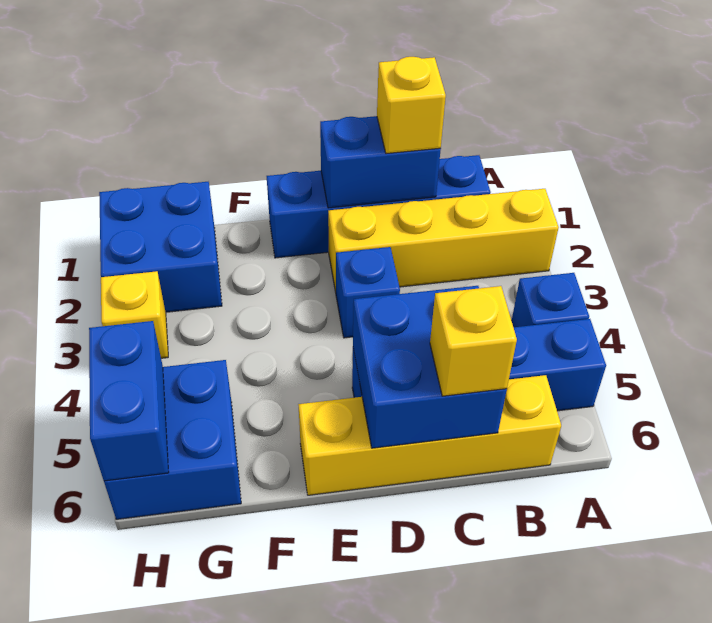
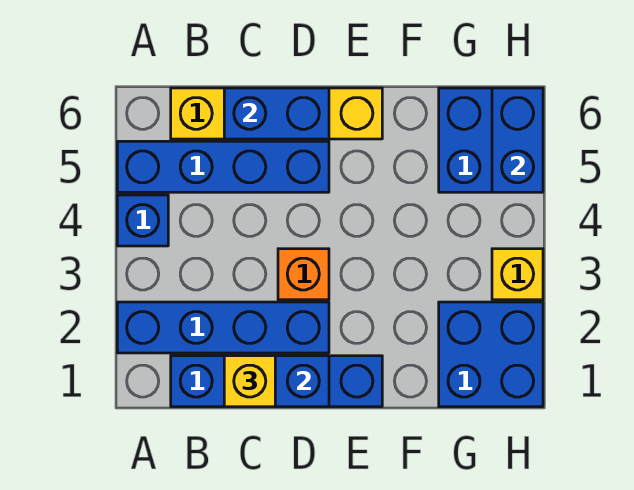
yellow 1x4 brick [328,189,559,292] -> blue 1x4 brick [117,302,329,353]
blue 2x2 brick [353,286,507,448] -> blue 1x2 brick [224,88,329,139]
yellow 1x1 brick [430,286,517,396] -> none
blue 1x1 brick [336,247,400,338] -> orange 1x1 brick [278,249,329,300]

